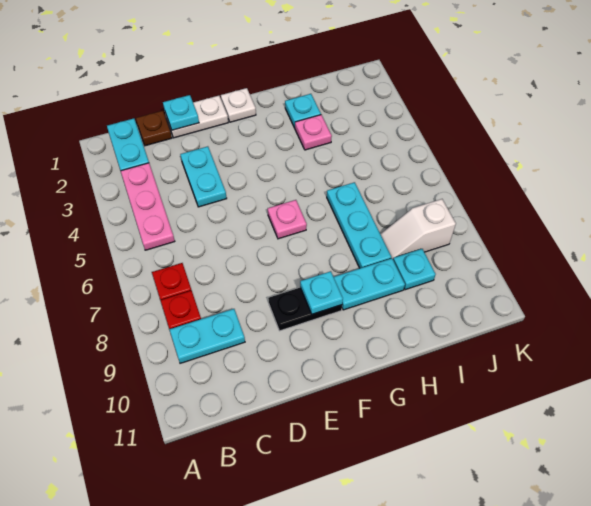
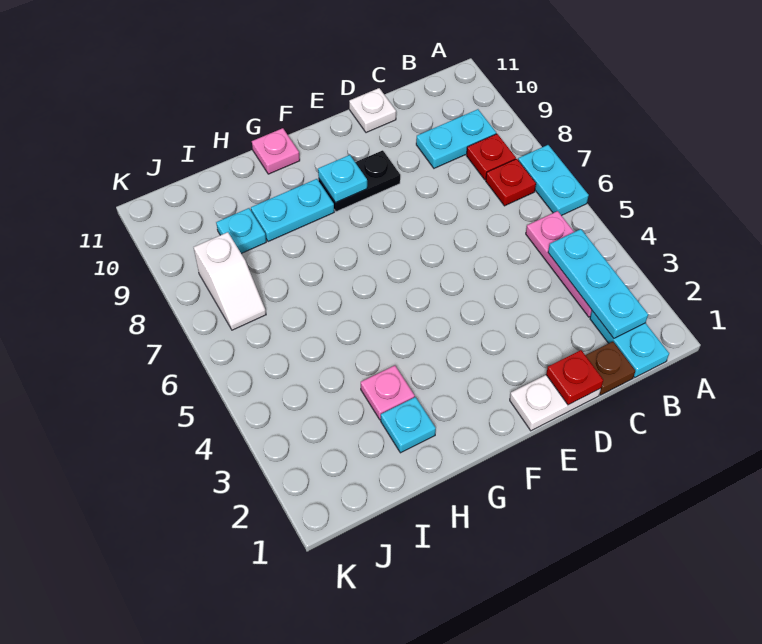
cyan 1x1 plate [163,95,199,130] -> red 1x1 plate [546,350,603,405]
cyan 1x2 plate [180,146,227,207] -> cyan 1x2 plate moved to [518,145,589,216]
white 1x1 plate [221,88,256,122] -> white 1x1 plate moved to [349,88,396,133]
pink 1x1 plate [268,200,307,239] -> pink 1x1 plate moved to [252,128,300,174]
cyan 1x3 plate [327,182,391,268] -> cyan 1x3 plate moved to [548,229,648,338]
white 1x2 slope [381,199,456,259] -> white 1x2 slope turned to [194,232,266,330]

